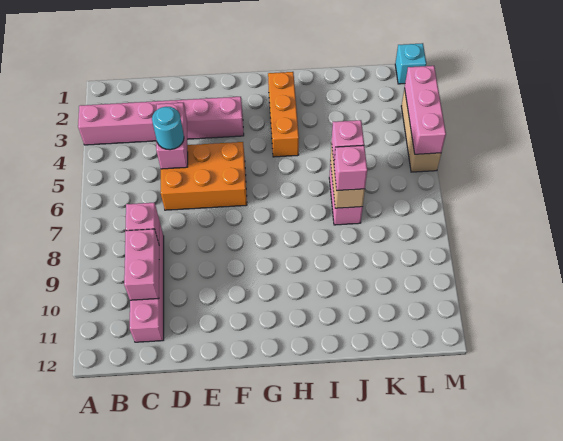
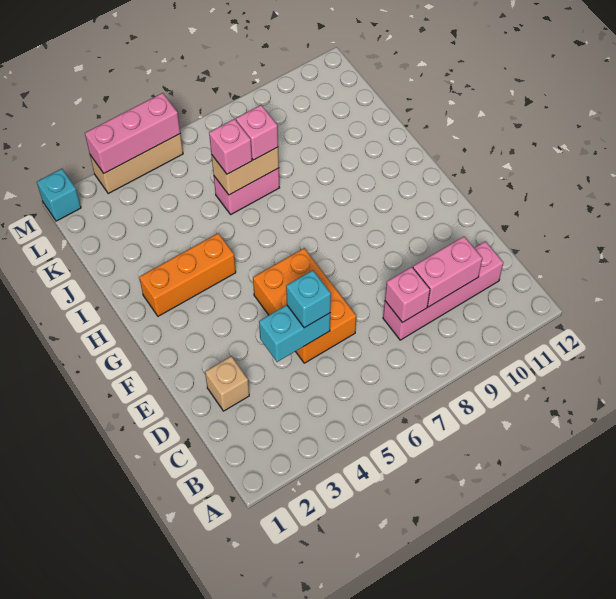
pink 1x6 brick [78,97,244,145] -> none
none -> tan 1x1 brick [205,356,249,411]
pink 1x2 brick [156,103,188,169] -> cyan 1x2 brick [259,305,330,362]
cyan 1x1 round brick [152,107,184,150] -> cyan 1x1 brick [286,270,331,328]

